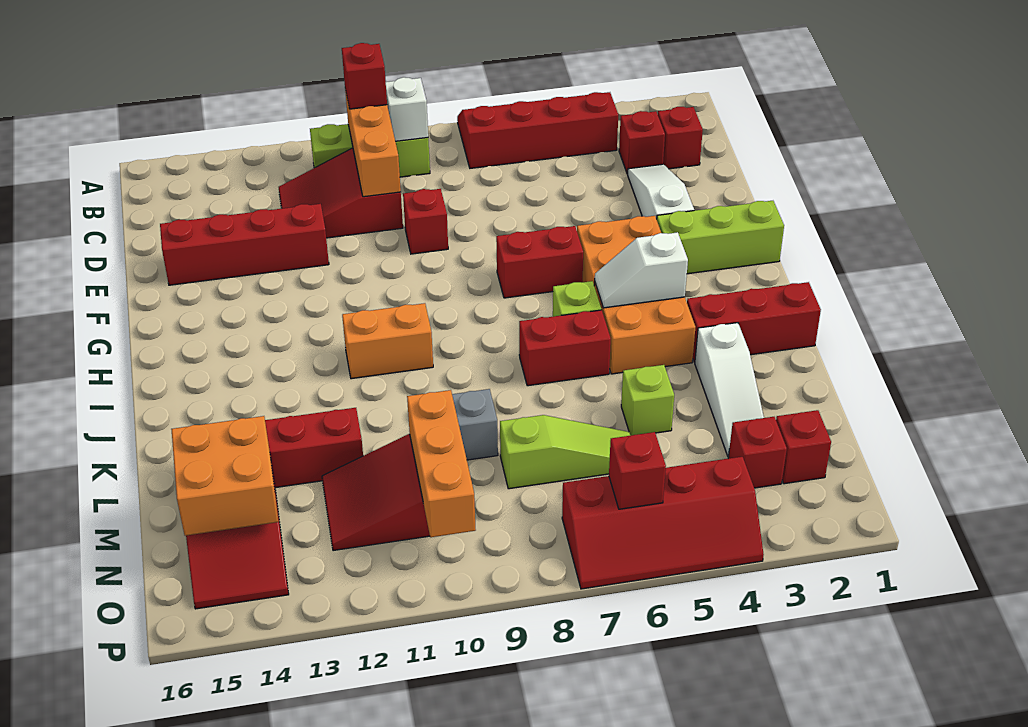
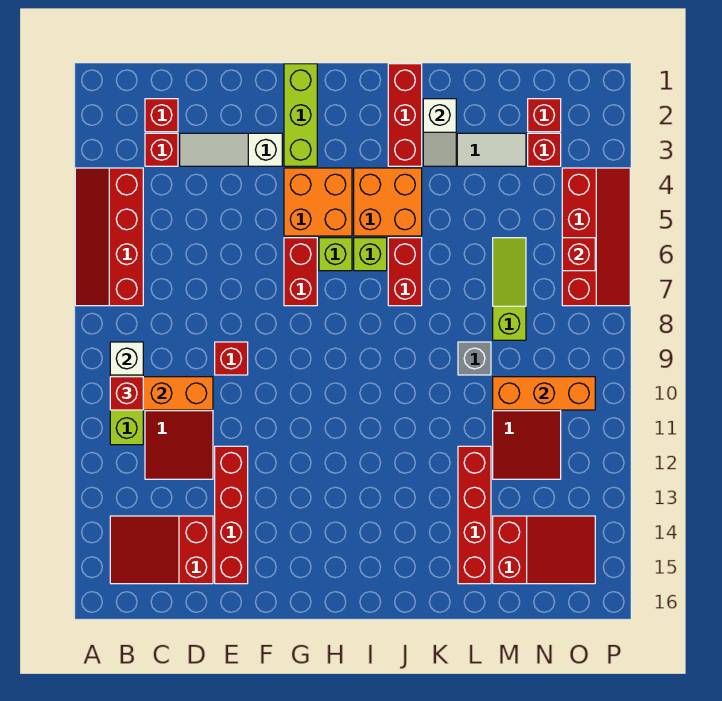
none -> red 2x3 slope [110,516,213,584]
white 1x2 slope [594,232,688,308] -> white 1x2 slope moved to [423,99,456,166]
orange 1x2 brick [342,303,433,379] -> none
lime 1x1 brick [621,365,674,435] -> lime 1x1 brick moved to [319,238,352,271]
orange 2x2 brick [171,416,279,536] -> none

